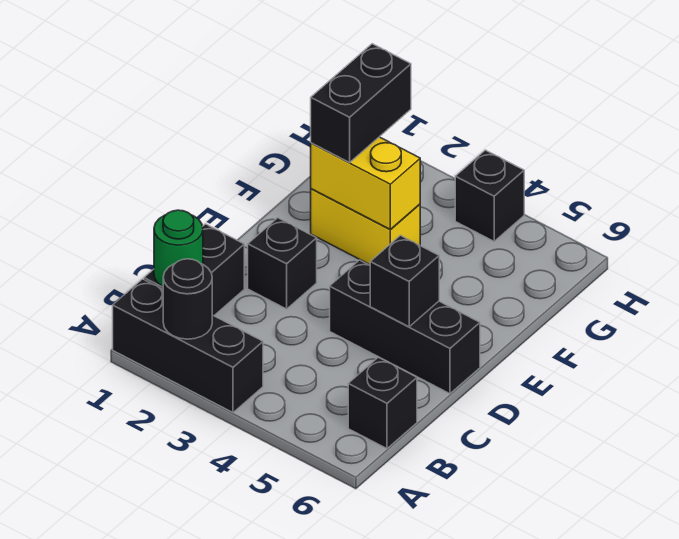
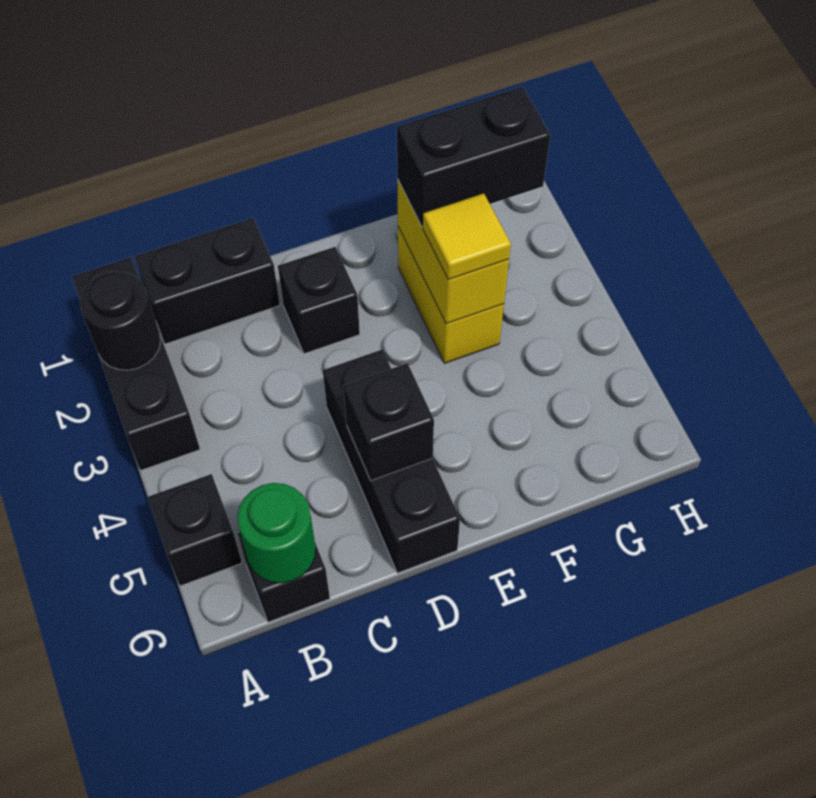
green 1x1 round brick [154,210,203,286] -> green 1x1 round brick moved to [237,483,316,583]
none -> yellow 1x1 tile [423,193,511,280]
black 1x1 brick [455,150,524,241] -> black 1x1 brick moved to [148,474,242,586]

